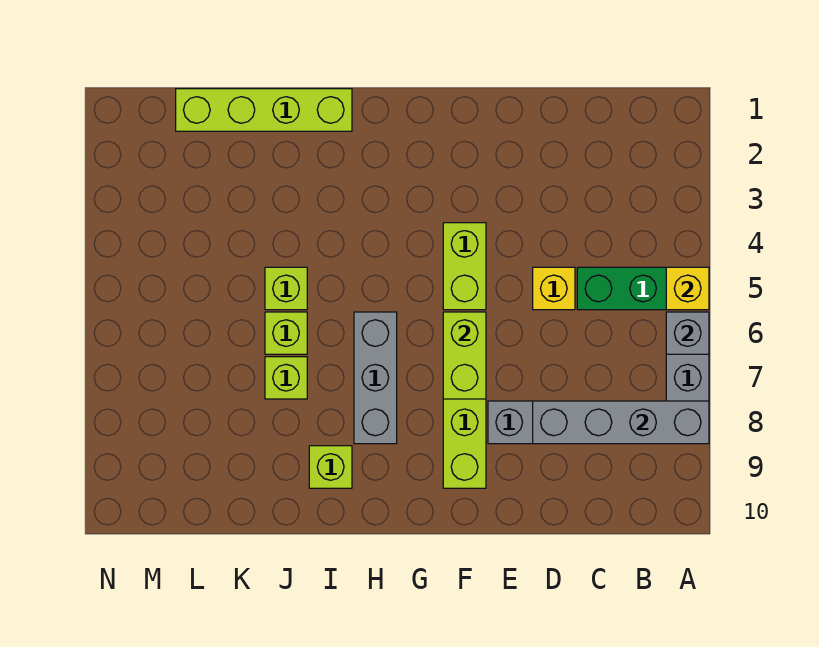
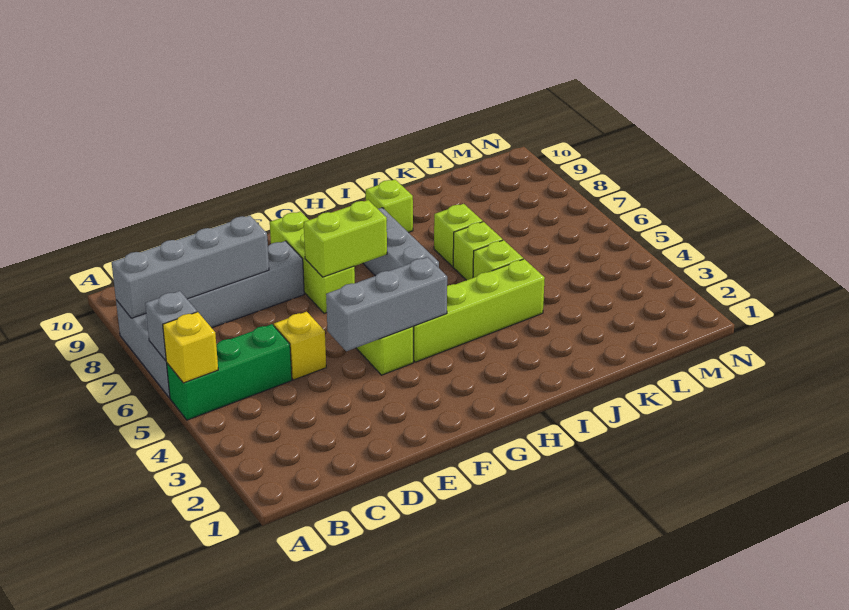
none -> grey 1x3 brick [326,257,447,351]
lime 1x2 brick [443,312,486,399] -> lime 1x2 brick turned to [304,200,387,277]
lime 1x4 brick [176,89,352,131] -> lime 1x4 brick moved to [413,259,545,362]

